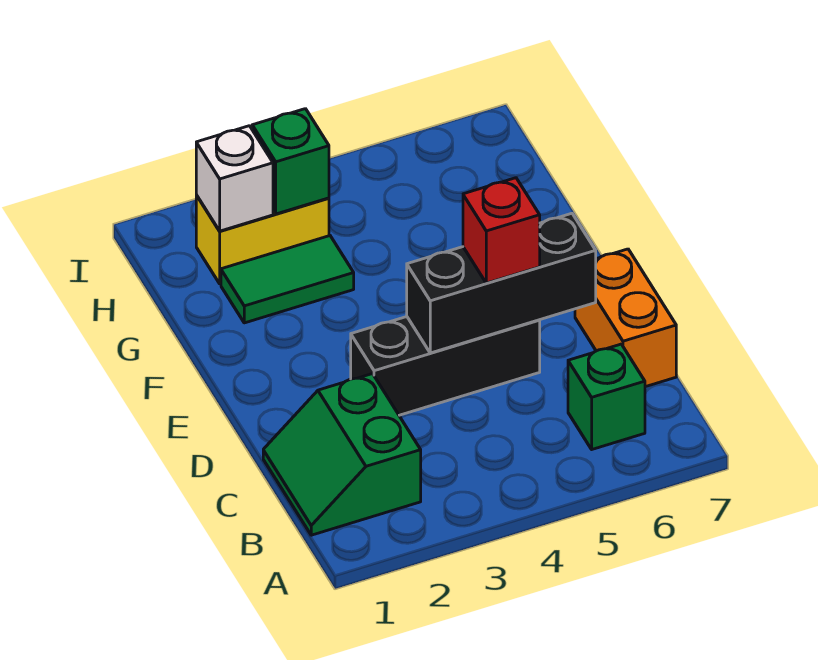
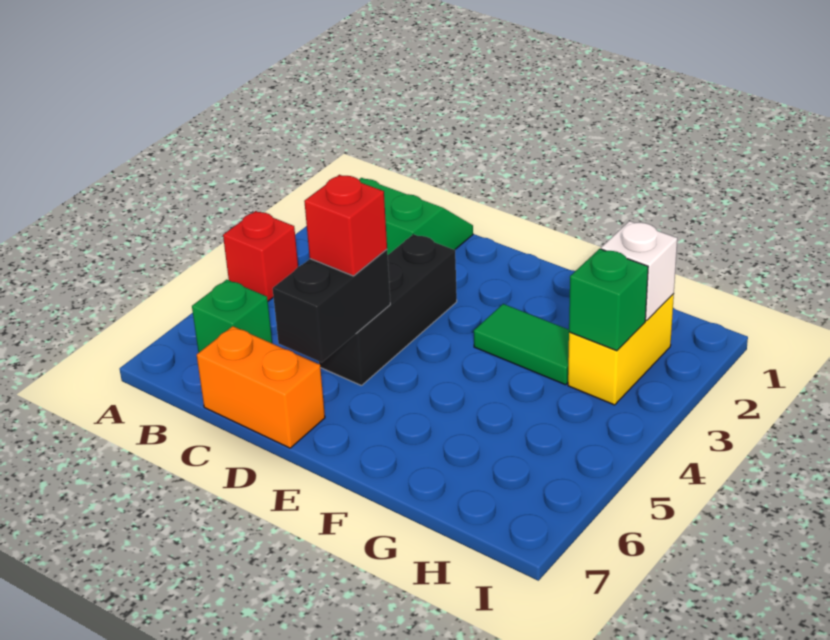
none -> red 1x1 brick [223,211,298,301]
black 1x3 brick [407,213,596,353] -> black 1x2 brick [273,249,390,362]
green 1x2 tile [221,236,354,323] -> green 1x2 tile turned to [474,304,569,385]

